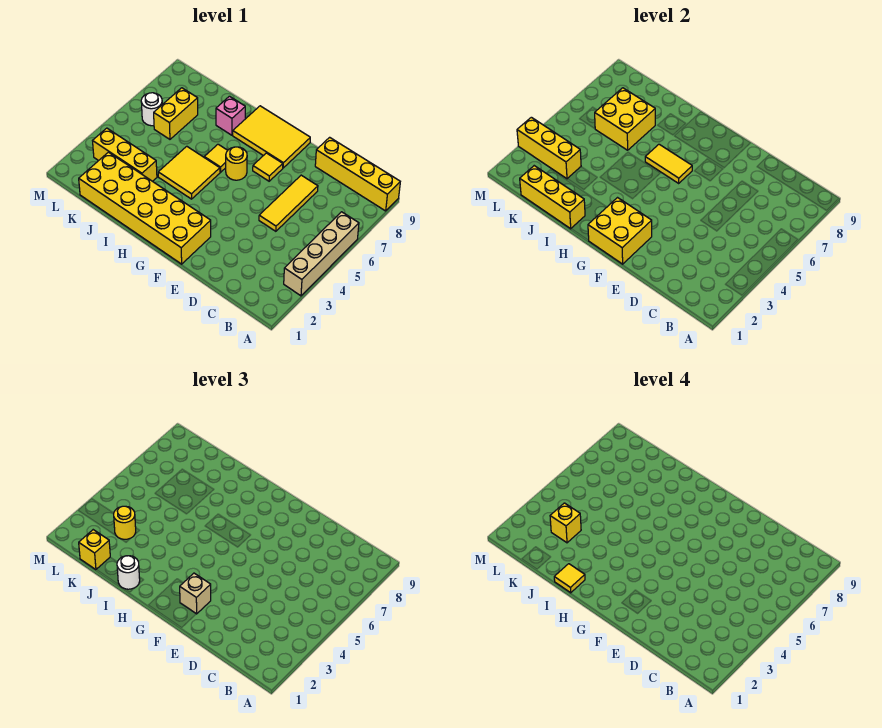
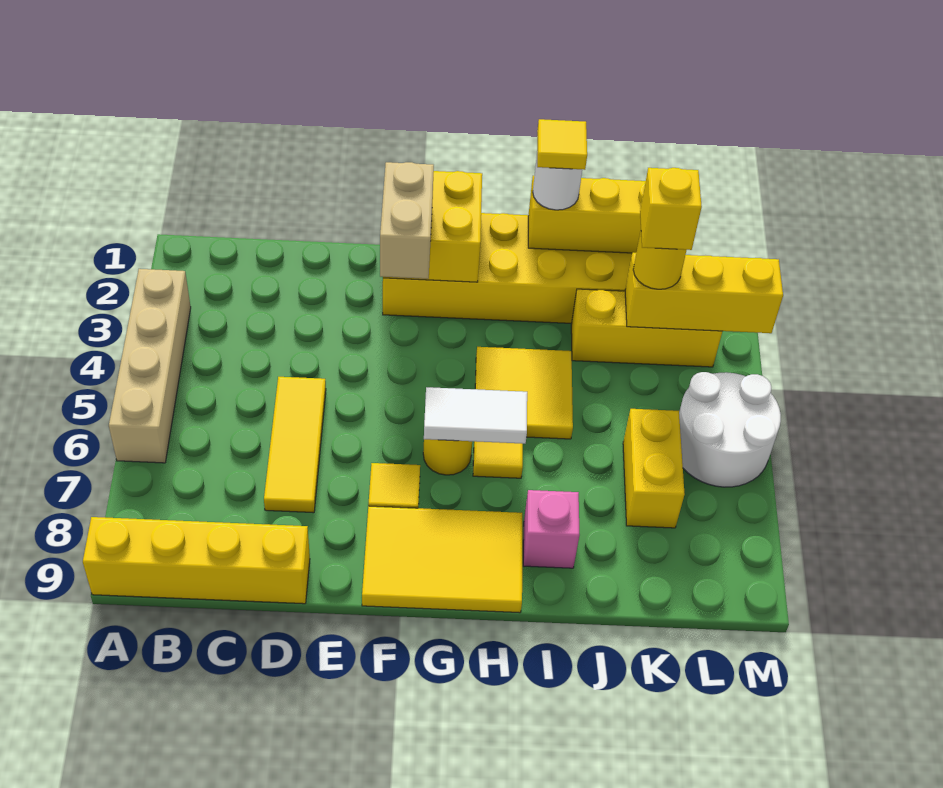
tan 1x1 brick [180,573,211,614] -> tan 1x2 brick [380,162,434,279]
yellow 1x2 tile [645,144,692,183] -> white 1x2 tile [424,387,527,444]
yellow 2x2 brick [595,88,655,150] -> none
yellow 1x1 brick [79,530,110,570] -> none
white 1x1 round brick [141,93,162,126] -> white 2x2 round brick [679,372,781,487]

